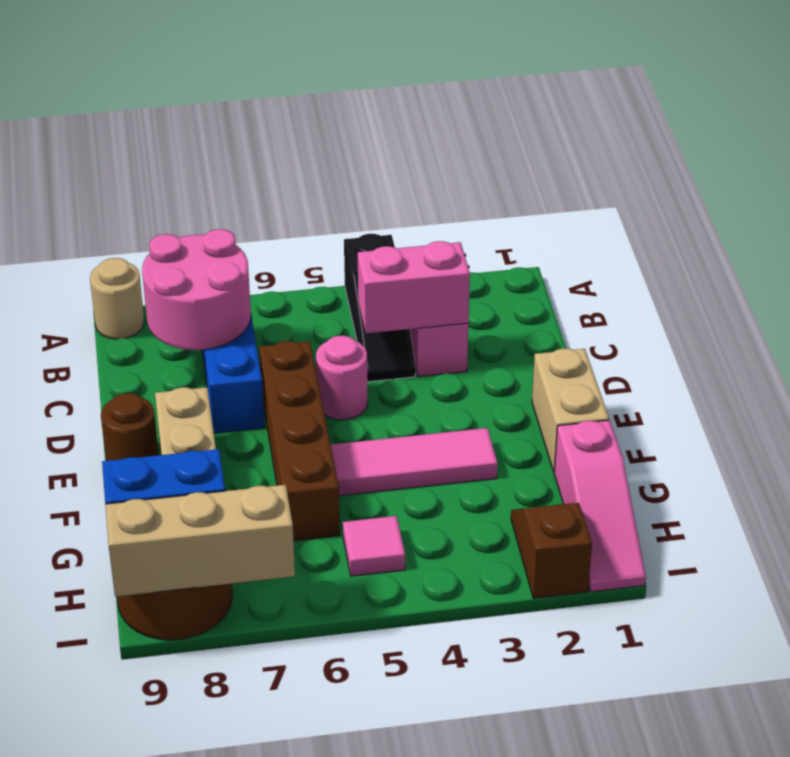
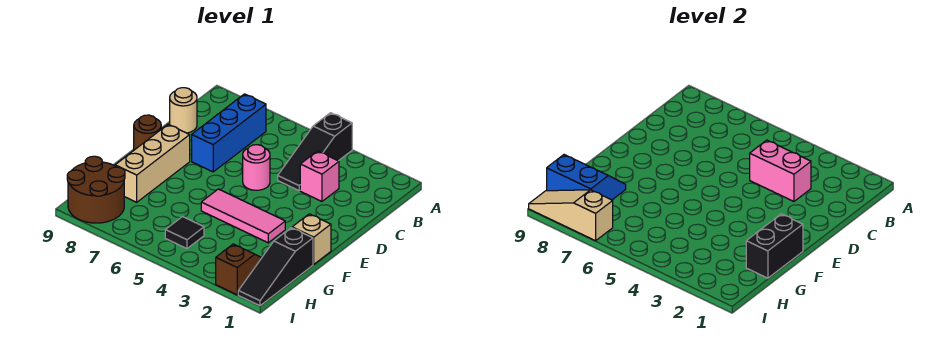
tan 1x1 round brick [90,258,144,339] -> tan 1x1 round brick moved to [170,88,197,133]
pink 2x2 round brick [142,229,251,350] -> none
brown 1x4 brick [259,341,340,541] -> none
tan 1x2 brick [532,348,609,472] -> tan 1x1 brick [292,214,331,264]
none -> black 1x2 brick [746,214,803,278]
pink 1x3 slope [554,420,646,592] -> black 1x3 slope [238,228,313,306]
pink 1x1 tile [343,516,405,576] -> black 1x1 tile [165,217,204,249]
tan 1x3 brick [105,485,295,597] -> tan 1x3 slope [529,190,613,241]

